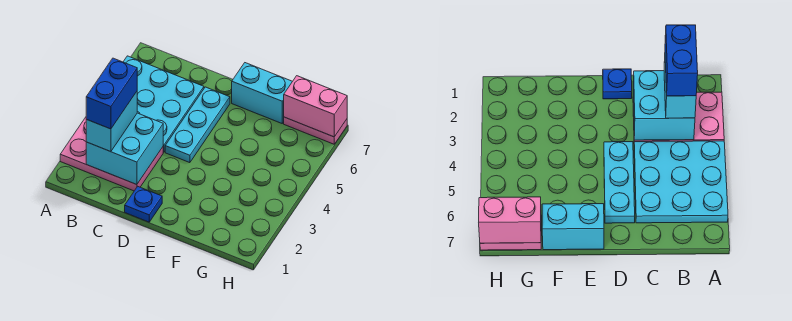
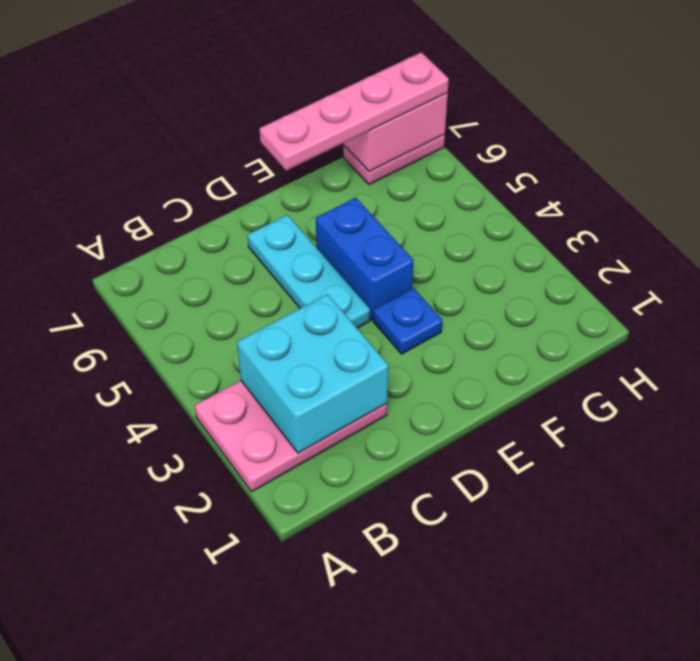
cyan 3x3 plate [123,56,204,152] -> none
cyan 1x2 brick [86,92,137,152] -> none
blue 1x2 brick [86,58,137,129] -> blue 1x2 brick moved to [316,198,414,320]
blue 1x1 plate [125,186,162,222] -> blue 1x1 plate moved to [373,288,443,354]
cyan 1x2 brick [232,63,292,123] -> none
none -> pink 1x4 plate [260,52,449,171]

